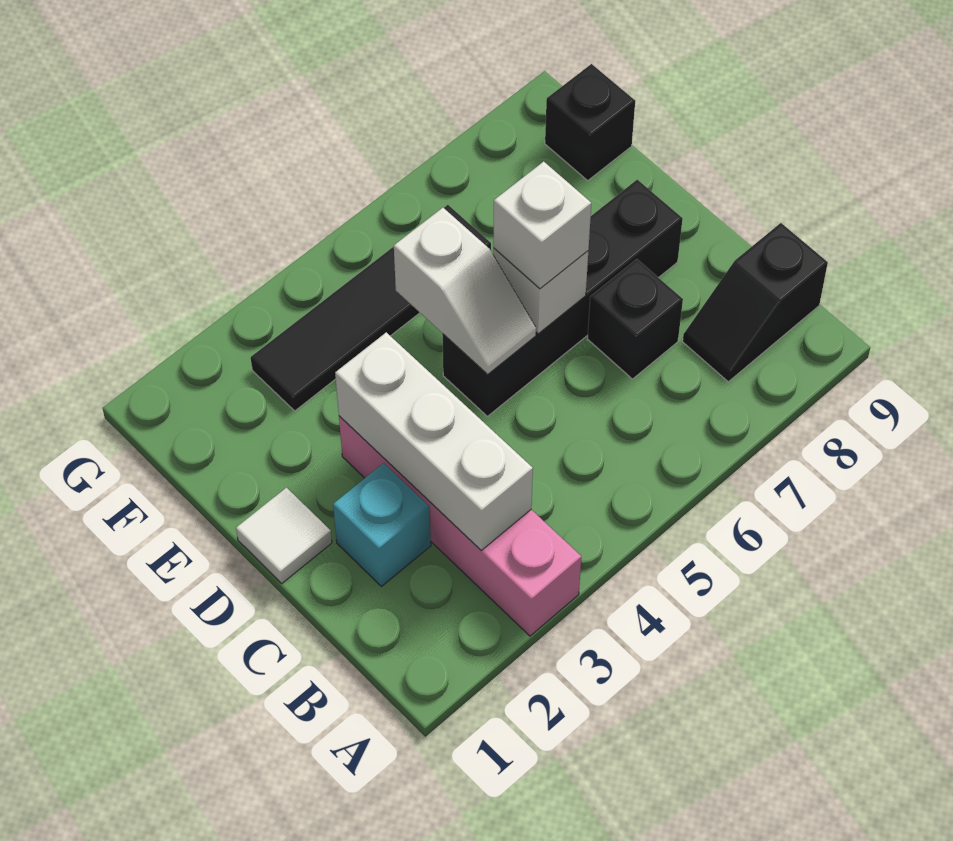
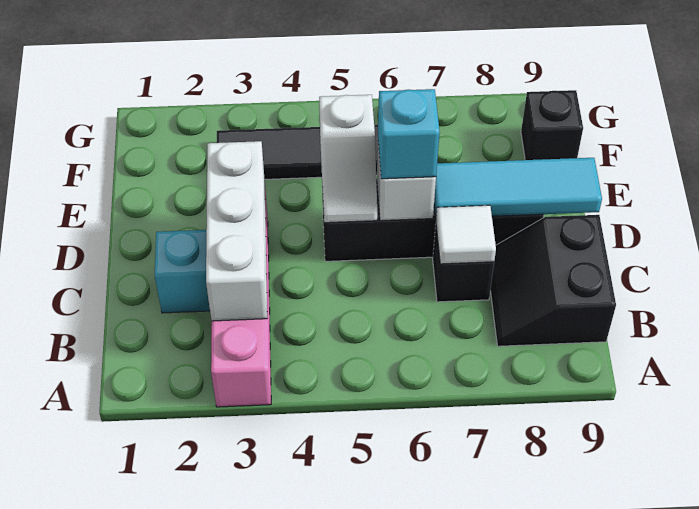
black 1x2 slope [683,223,828,382] -> black 2x2 slope [490,215,616,346]
white 1x1 tile [236,488,332,583] -> white 1x1 tile moved to [436,205,496,264]
white 1x1 brick [493,161,591,289] -> cyan 1x1 brick [378,89,440,179]
none -> cyan 1x3 tile [434,158,602,217]

